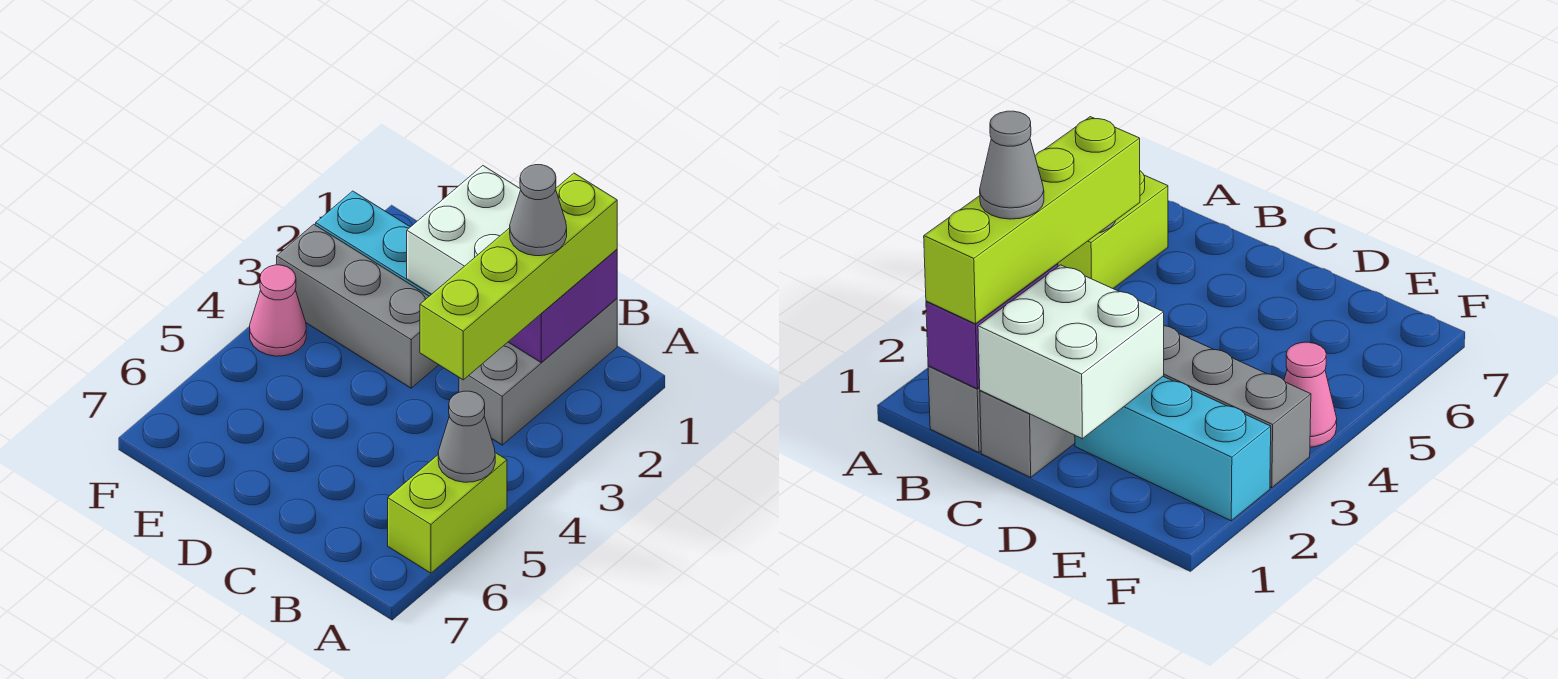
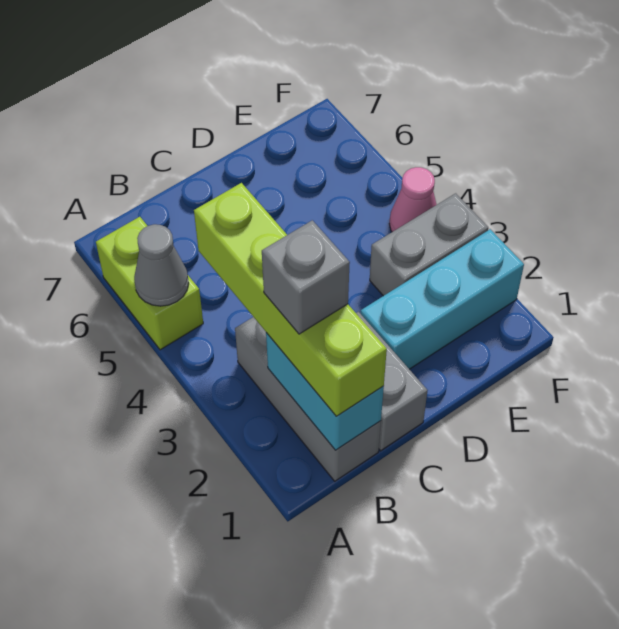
purple 1x2 brick [509,249,617,362] -> cyan 1x2 brick [266,333,384,450]
grey 1x1 cone [510,165,567,256] -> grey 1x1 brick [262,220,350,334]
white 2x2 brick [407,166,521,294] -> none
grey 1x3 brick [277,224,438,388] -> grey 1x2 brick [370,193,488,296]

